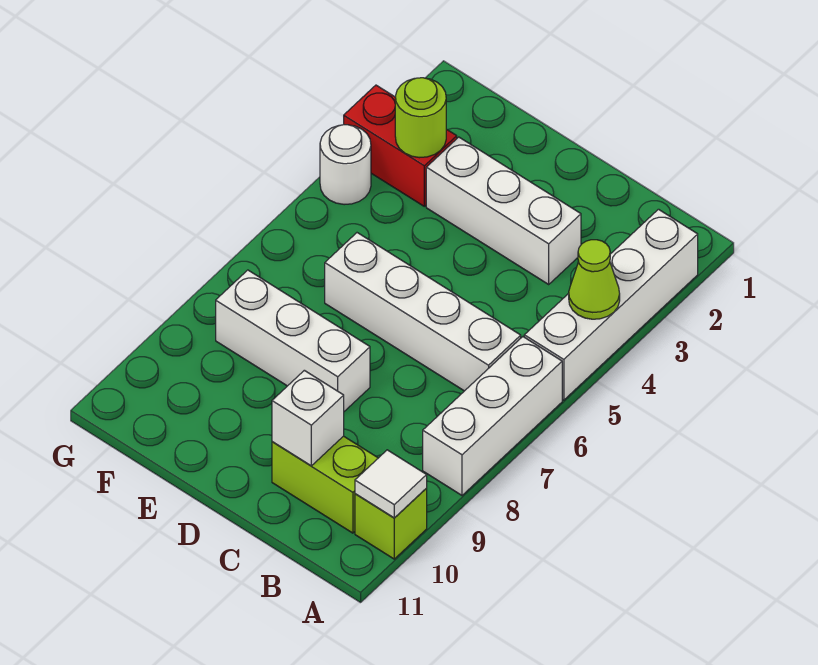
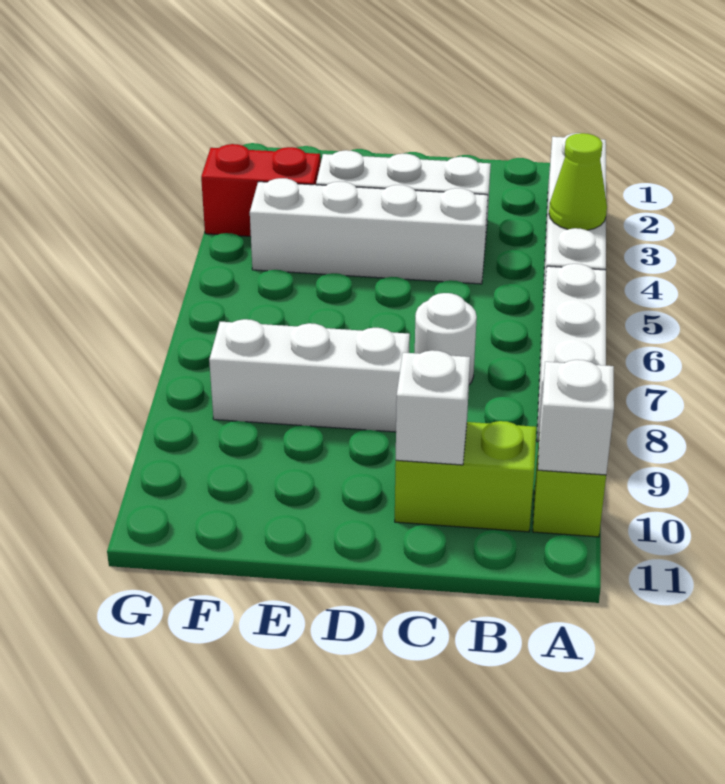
white 1x1 tile [355,450,427,518] -> white 1x1 brick [538,360,614,475]
white 1x4 brick [325,233,521,391] -> white 1x4 brick moved to [250,178,488,284]
lime 1x1 round brick [395,78,446,158] -> none
white 1x1 round brick [320,125,371,205] -> white 1x1 round brick moved to [415,293,477,385]

